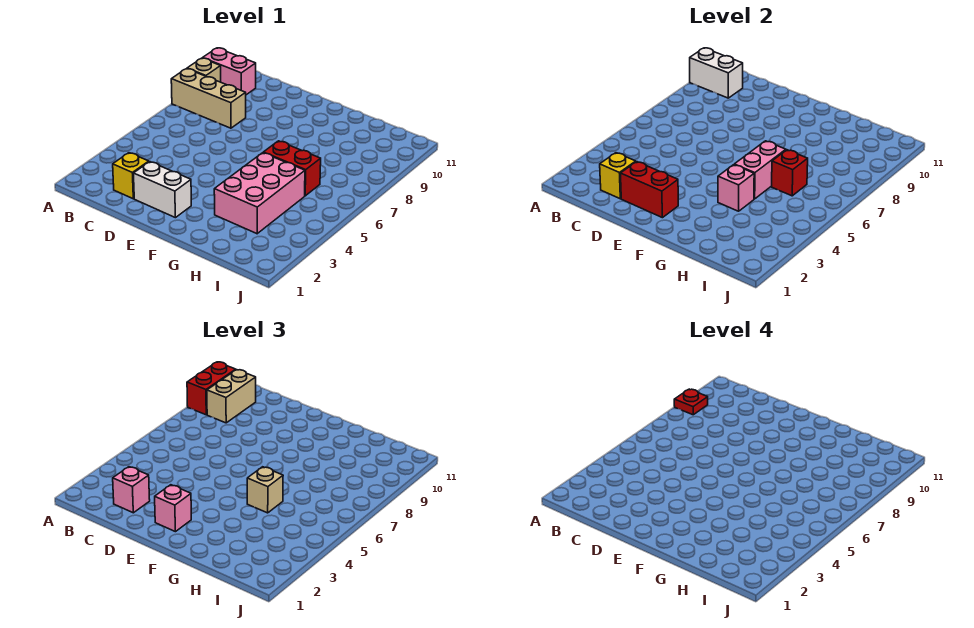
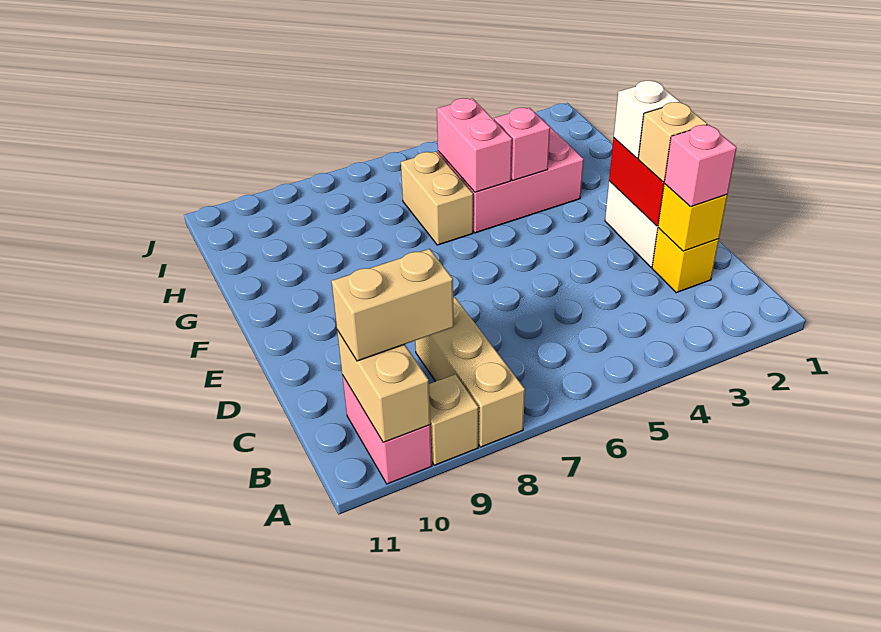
red 1x2 brick [187,362,236,415] -> none
red 1x1 plate [674,389,708,415] -> none
white 1x2 brick [690,48,743,98] -> tan 1x2 brick [337,330,430,442]
pink 1x1 brick [155,485,191,532] -> white 1x1 brick [614,81,679,158]
pink 1x2 brick [734,141,786,199] -> pink 1x2 brick turned to [437,98,512,192]
tan 1x1 brick [247,467,283,513] -> tan 1x1 brick moved to [638,102,707,182]
red 1x2 brick [263,141,321,196] -> tan 1x2 brick [401,151,473,245]
red 1x1 brick [772,150,808,196] -> none

